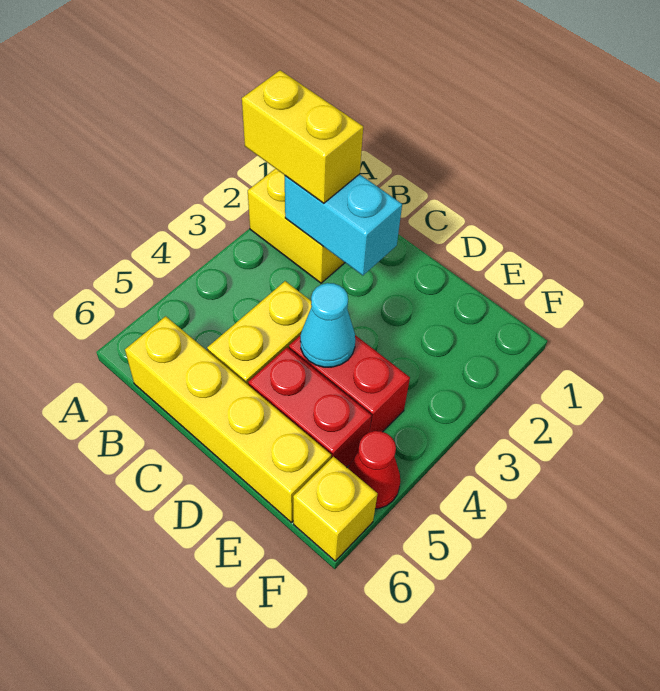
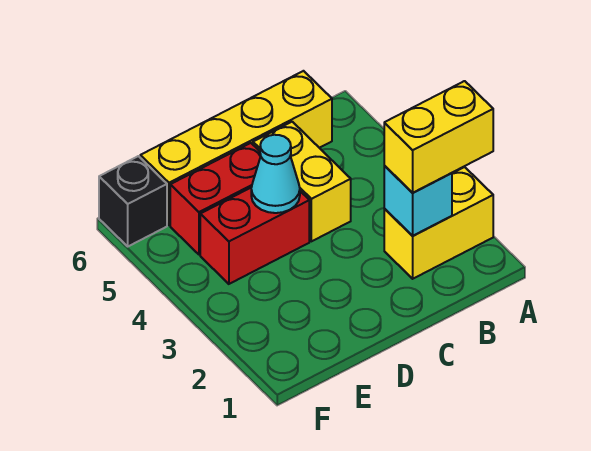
cyan 1x2 brick [285,174,402,275] -> cyan 1x1 brick [384,166,452,236]
red 1x1 cone [348,431,400,509] -> none
yellow 1x1 brick [293,457,378,561] -> black 1x1 brick [99,156,167,246]

